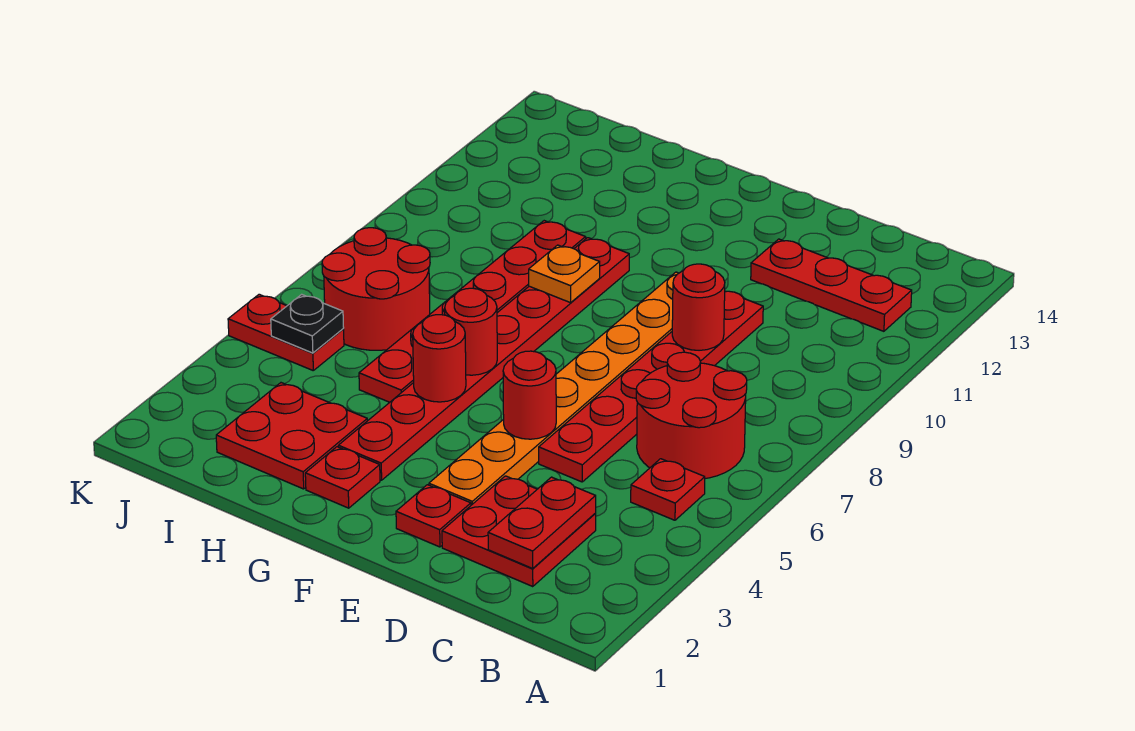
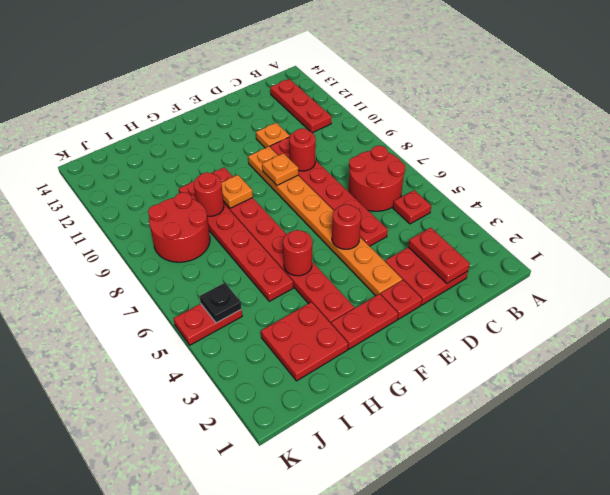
red 1x3 plate [751,239,912,331] -> red 1x3 plate turned to [270,79,331,133]
none -> orange 1x1 plate [256,123,290,148]
none -> orange 1x1 plate [262,153,298,185]
red 1x1 plate [305,447,380,508] -> red 1x2 plate [331,294,398,349]
red 1x1 round brick [445,288,497,375] -> red 1x1 round brick moved to [194,172,224,216]
red 2x2 round brick [322,228,430,350] -> red 2x2 round brick moved to [148,192,210,262]

